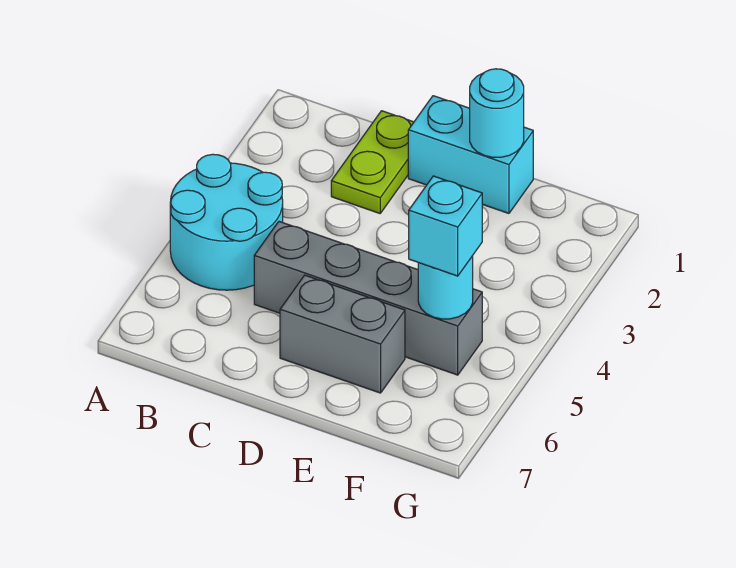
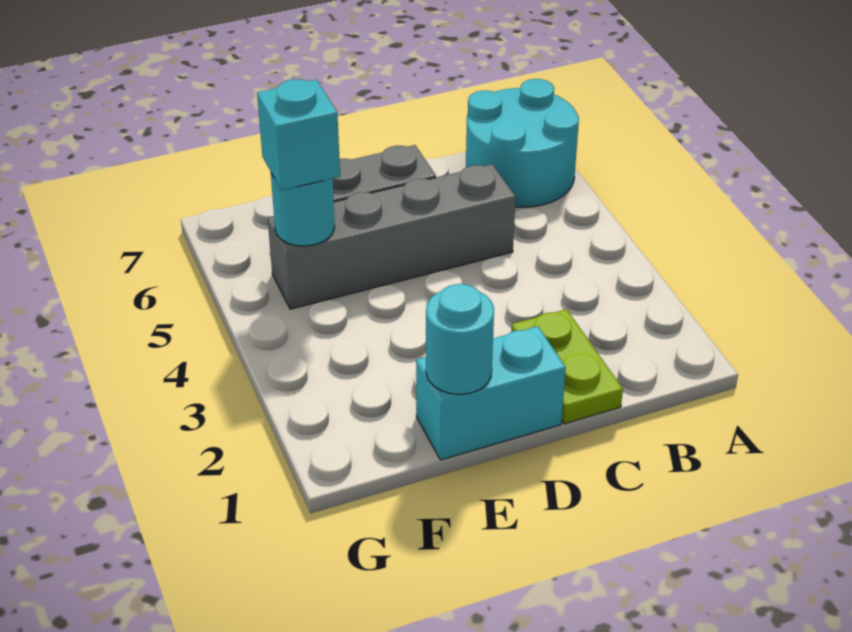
cyan 2x2 round brick [170,154,283,290] -> cyan 2x2 round brick moved to [466,79,579,207]

